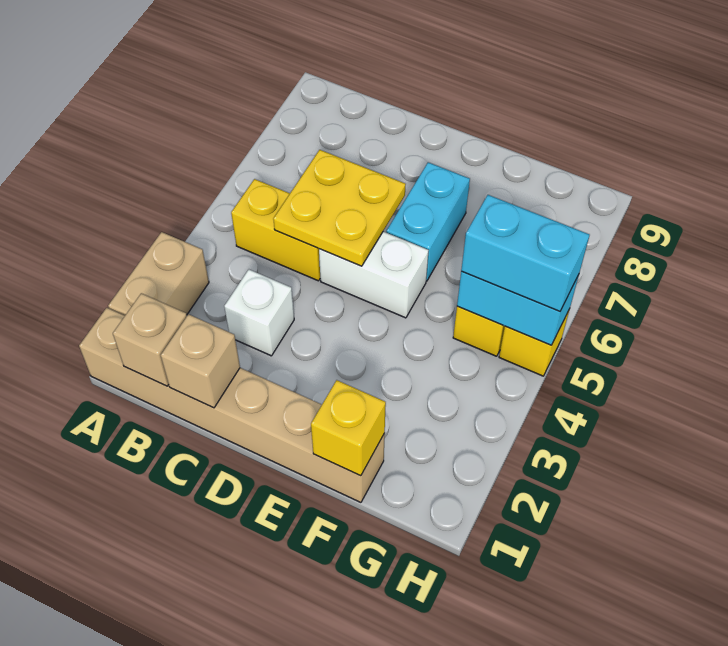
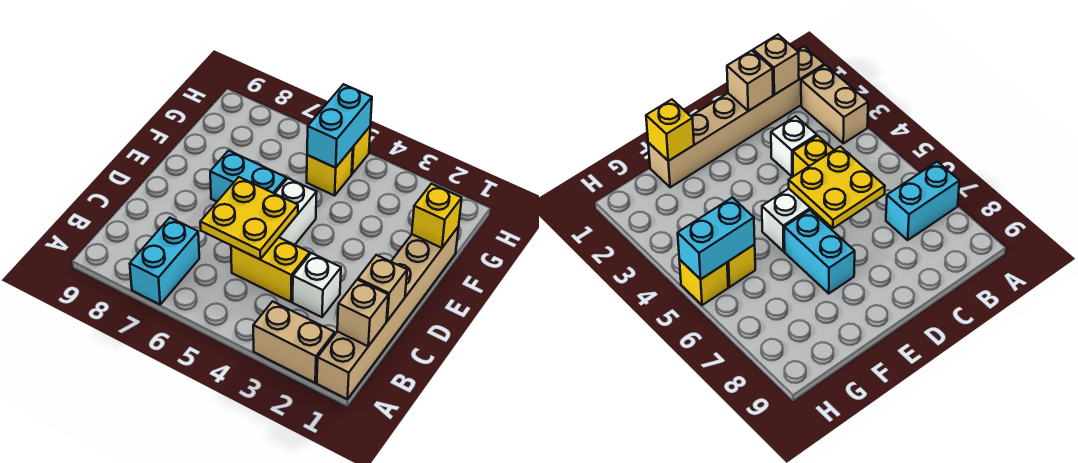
yellow 1x2 brick [231,179,320,281] -> yellow 1x2 brick turned to [231,237,310,302]
cyan 1x2 brick [461,195,589,311] -> cyan 1x2 brick moved to [130,218,199,304]

